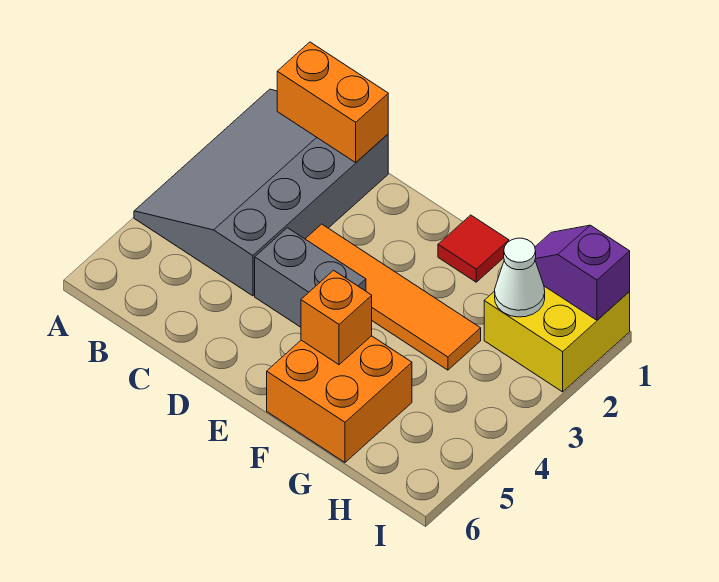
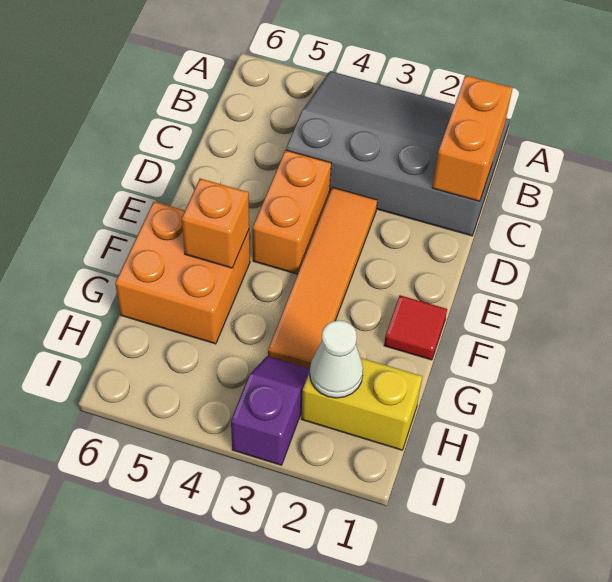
grey 1x2 brick [255,228,366,327] -> orange 1x2 brick [252,150,331,274]
yellow 2x2 brick [484,286,630,392] -> yellow 1x2 brick [301,358,422,450]
purple 1x2 slope [535,225,630,320] -> purple 1x2 slope moved to [231,356,310,465]

